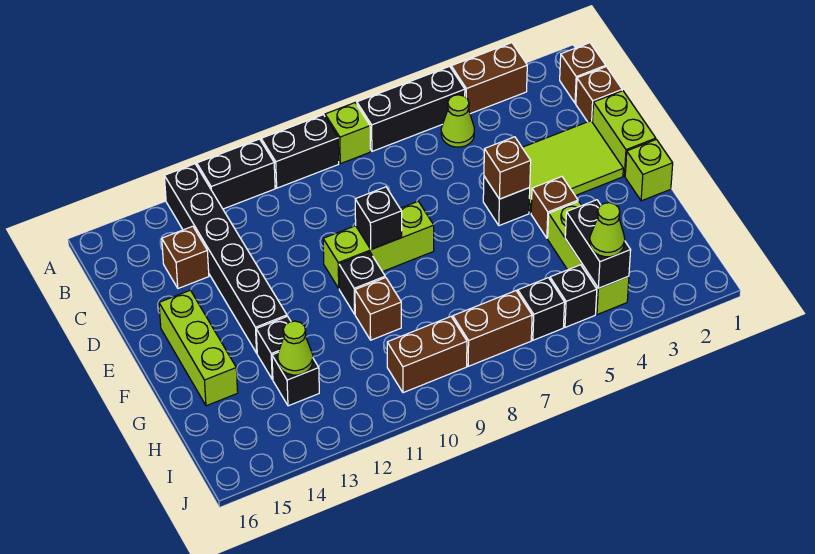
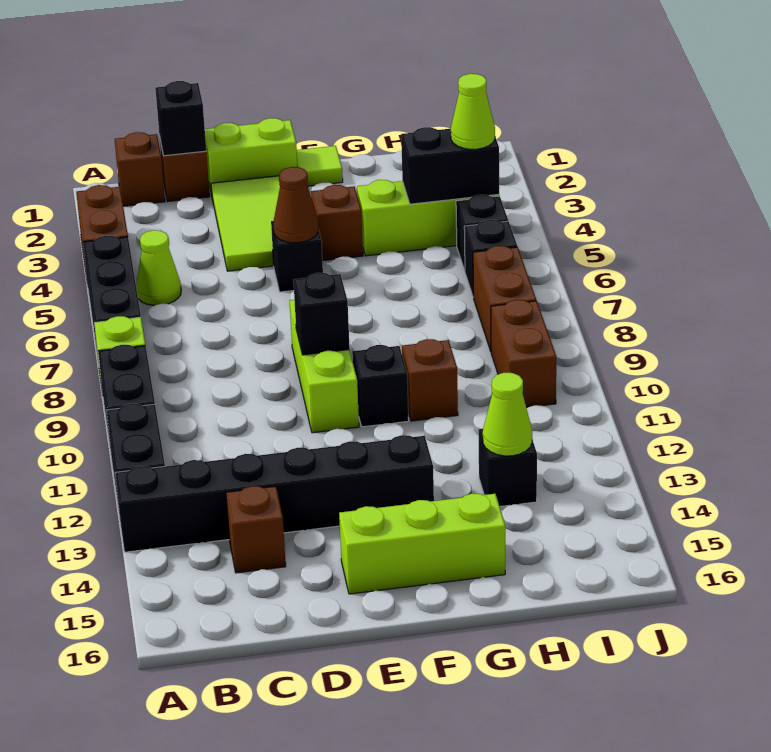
brown 1x1 brick [484,137,531,199] -> brown 1x1 cone [273,167,318,243]
lime 1x1 brick [625,139,673,201] -> lime 1x1 tile [297,146,343,186]
black 1x1 brick [256,316,291,379] -> black 1x1 brick moved to [155,81,206,156]

